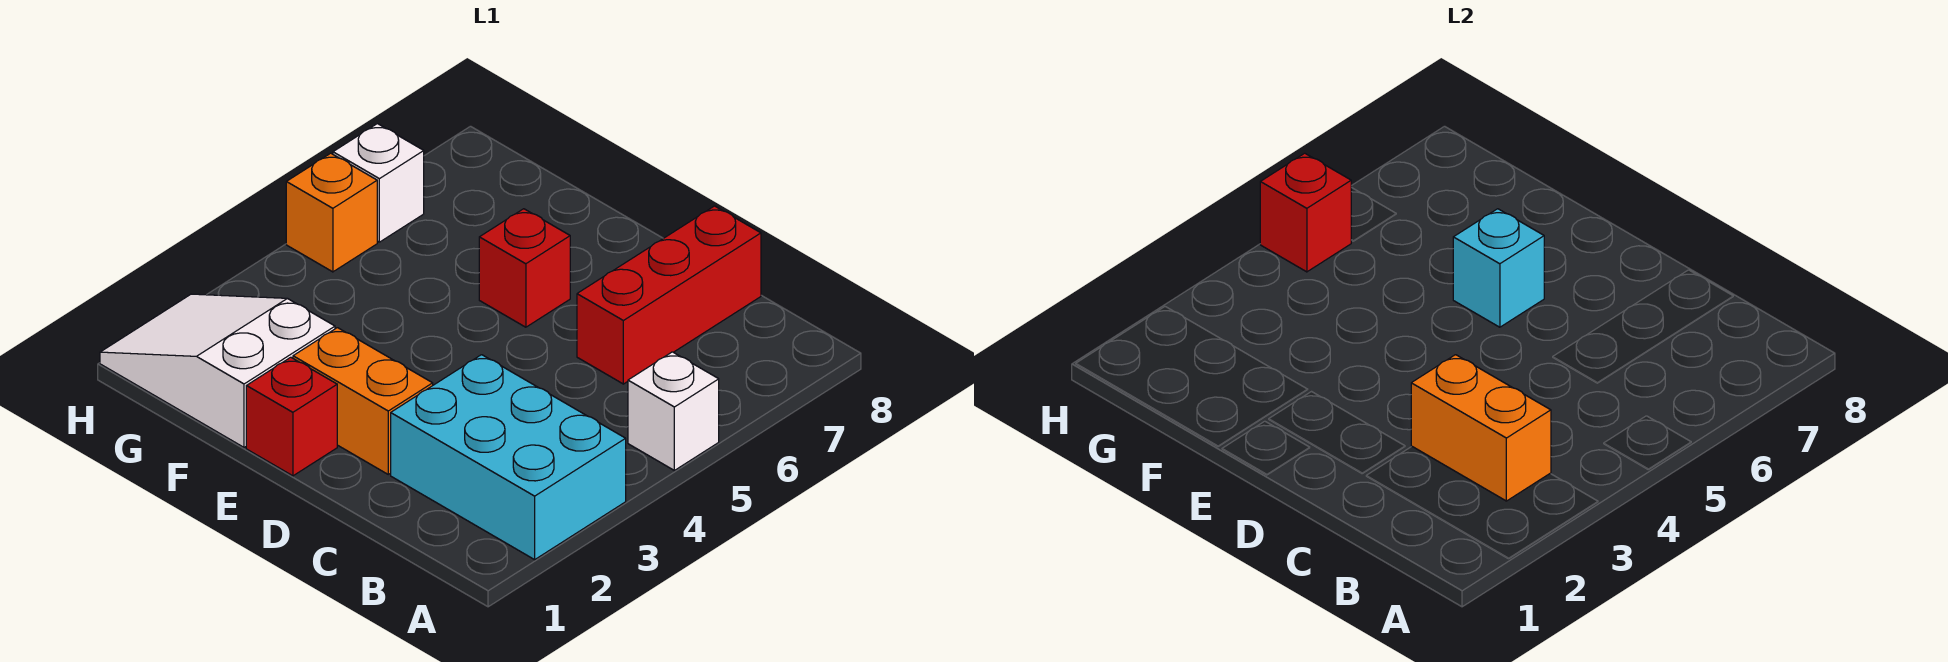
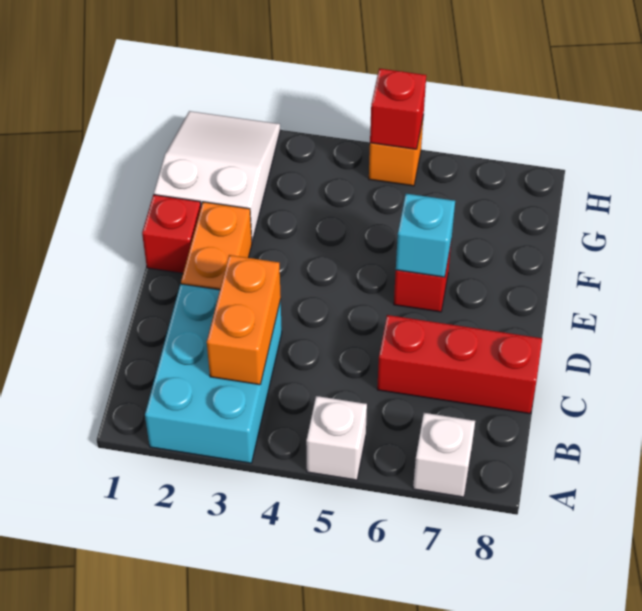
white 1x1 brick [333,124,424,242] -> white 1x1 brick moved to [413,413,475,497]

